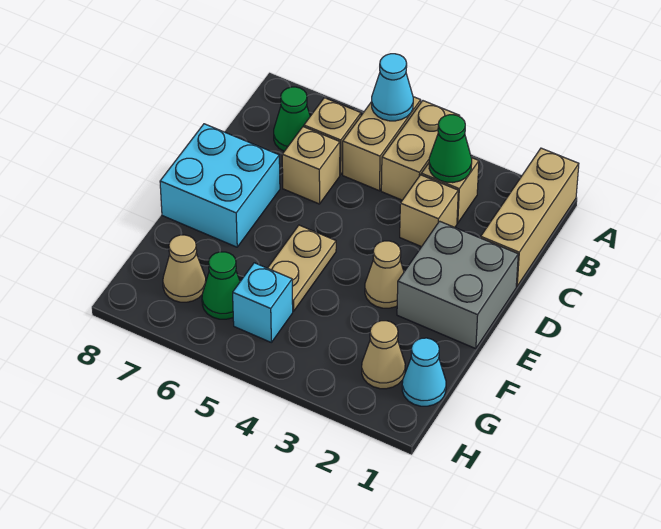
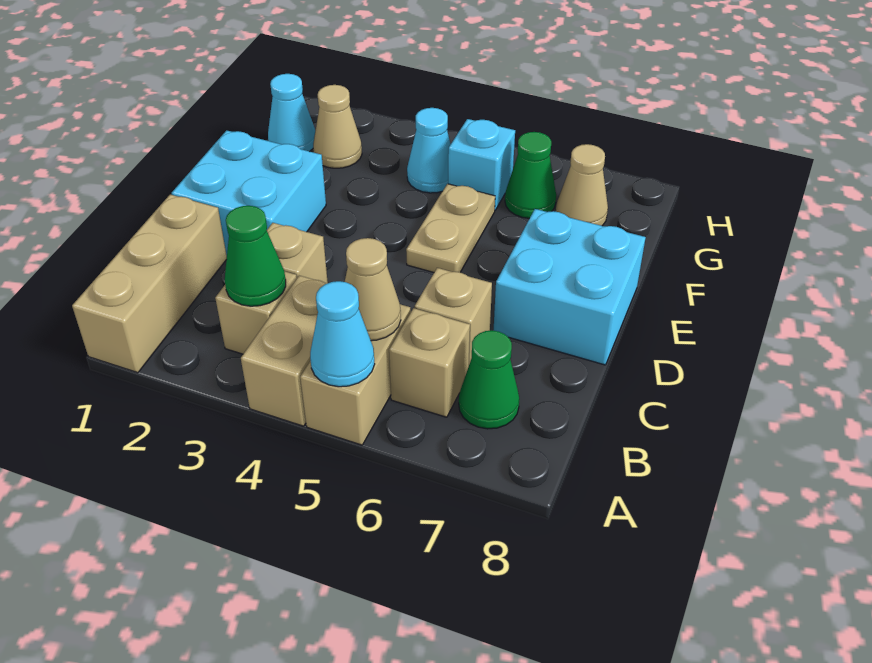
grey 2x2 brick [397,221,518,349] -> cyan 2x2 brick [172,130,326,255]
tan 1x1 cone [365,241,404,308] -> tan 1x1 cone moved to [345,238,401,341]
none -> cyan 1x1 cone [407,108,451,193]

